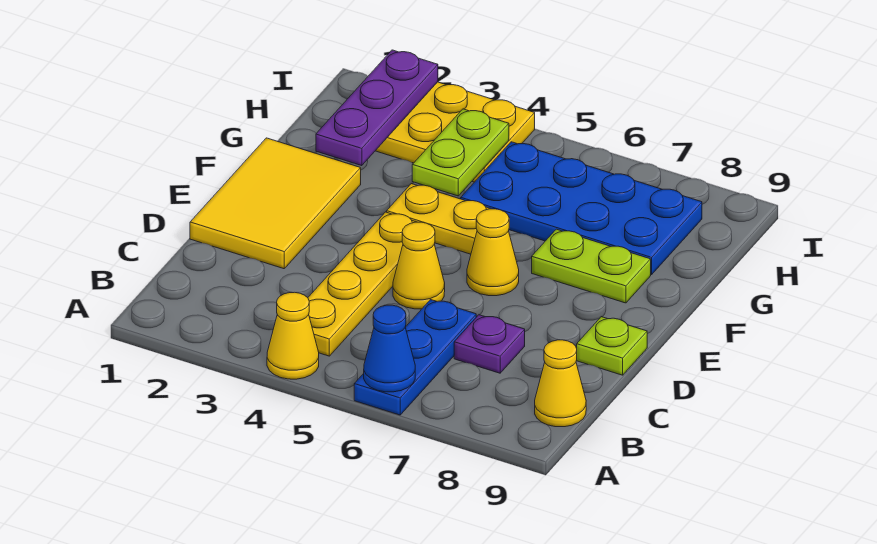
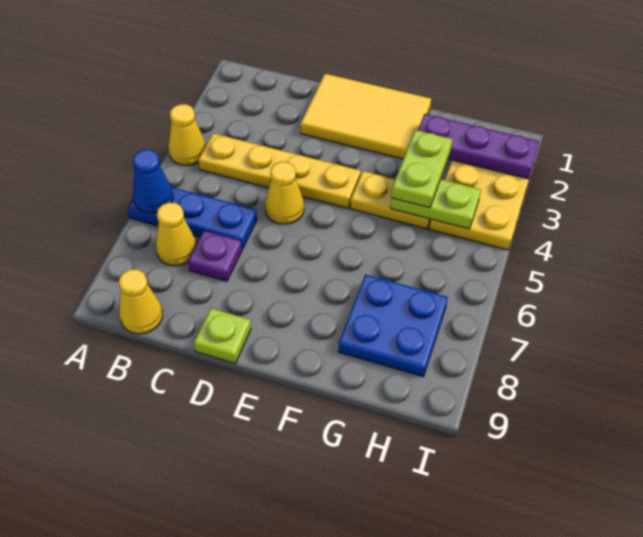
yellow 1x1 cone [467,209,519,296] -> yellow 1x1 cone moved to [156,202,196,266]
yellow 1x2 plate [387,184,491,254] -> yellow 1x2 plate turned to [350,171,431,229]
lime 1x2 plate [532,229,651,303] -> lime 1x2 plate moved to [391,130,453,208]
blue 2x4 plate [461,142,702,274] -> blue 2x2 plate [338,274,448,377]

